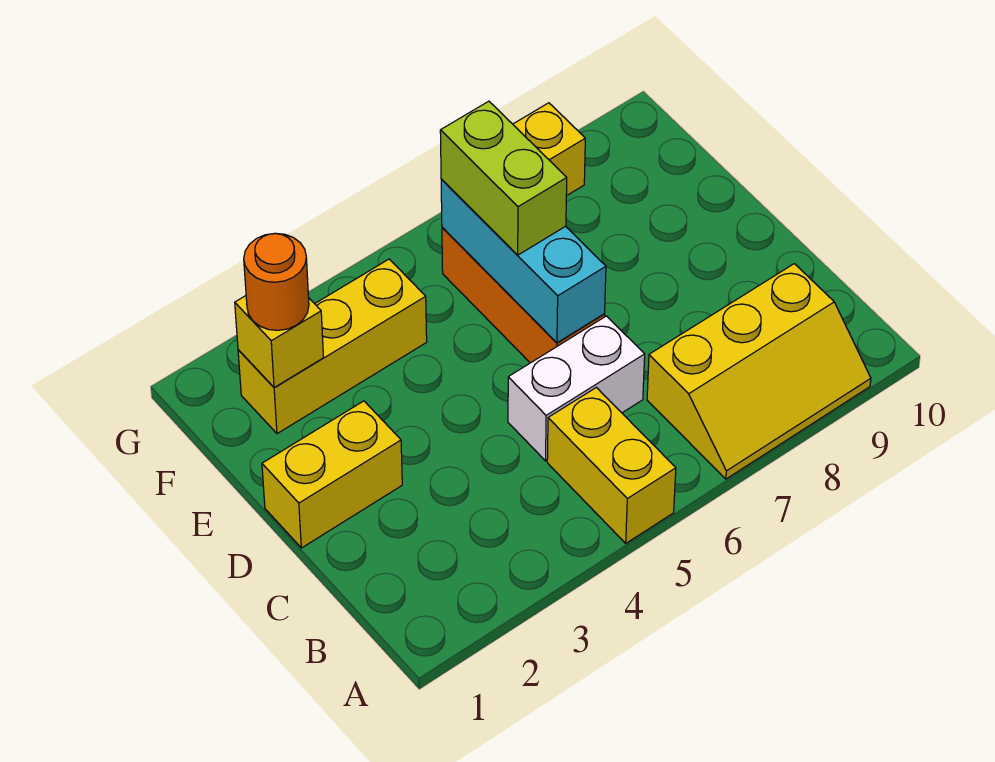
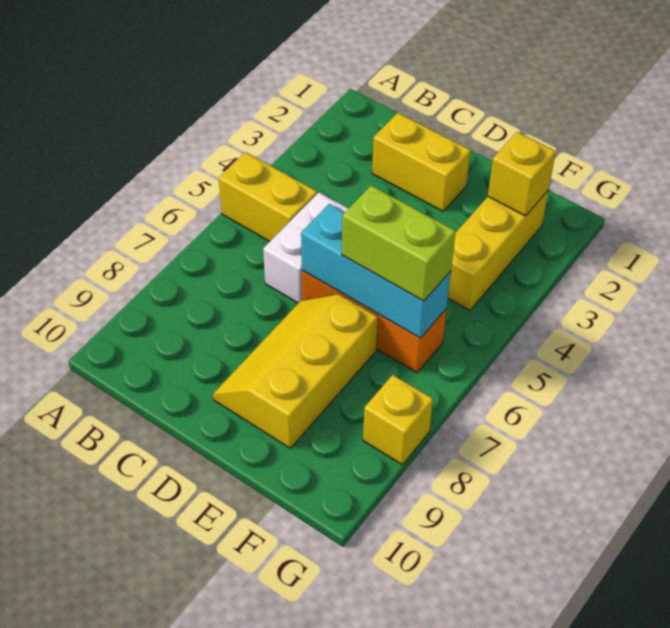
yellow 2x3 slope [647,264,871,479] -> yellow 2x3 slope moved to [213,294,378,448]
yellow 1x2 brick [262,401,402,548] -> yellow 1x2 brick turned to [372,113,471,211]
orange 1x1 round brick [244,233,309,330] -> none

